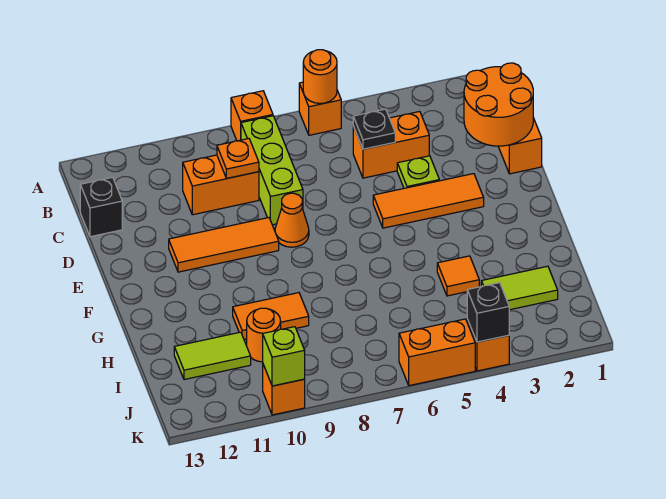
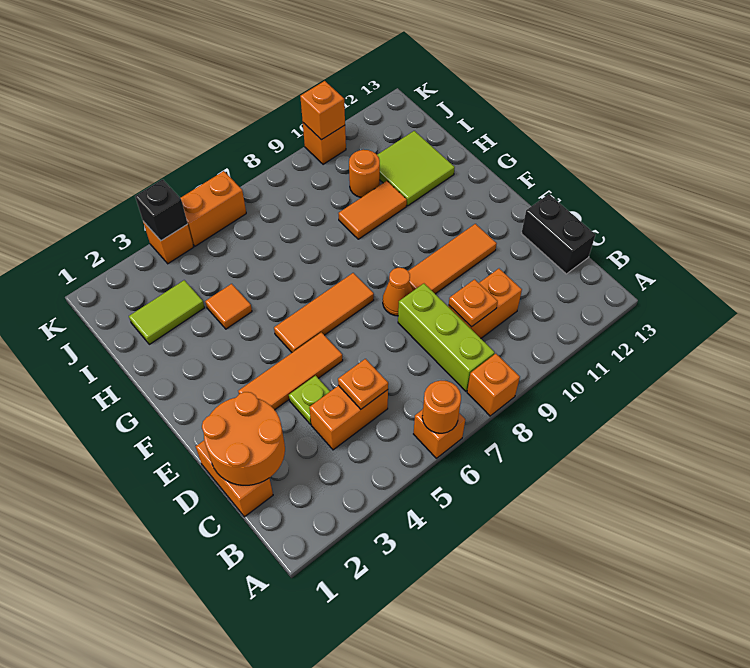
black 1x1 plate [353,109,395,149] -> orange 1x1 plate [338,359,388,409]
black 1x1 brick [80,177,122,237] -> black 1x2 brick [521,194,596,274]
none -> orange 1x3 tile [274,273,374,352]
lime 1x2 tile [174,332,251,380] -> lime 2x2 tile [377,131,455,206]
lime 1x1 brick [263,327,305,386] -> orange 1x1 brick [300,81,345,140]

